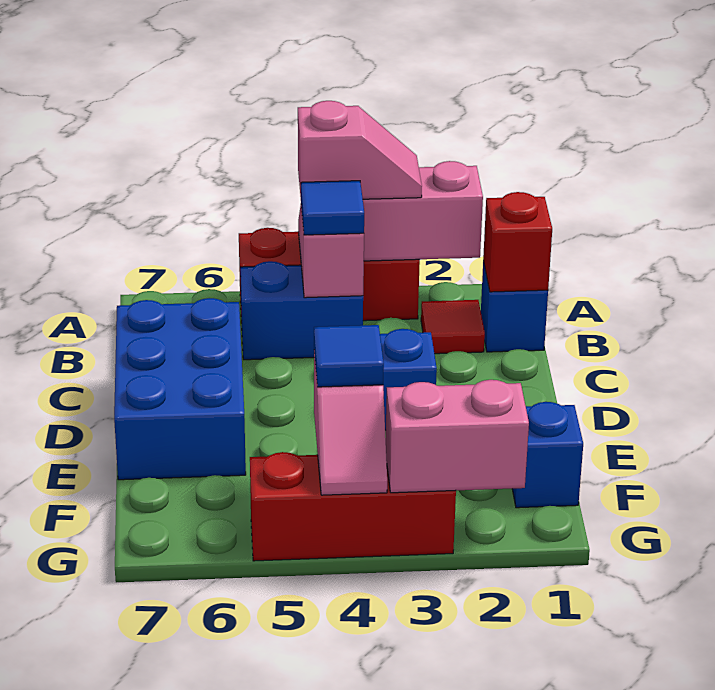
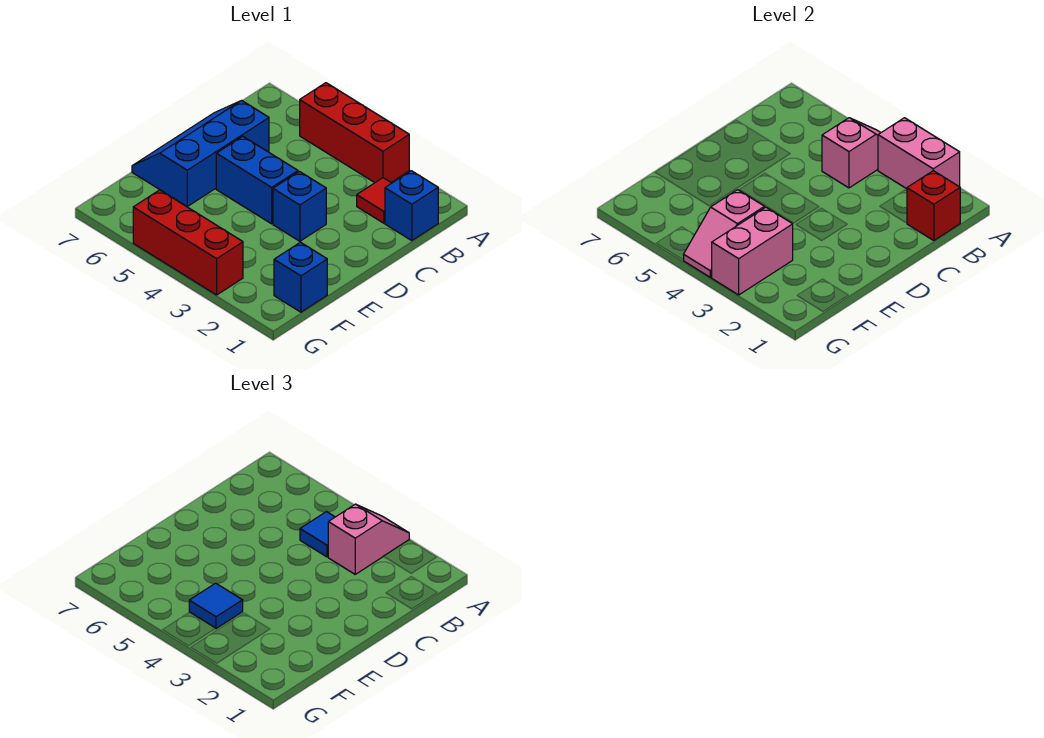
pink 1x2 slope [298,101,422,199] -> pink 1x2 slope turned to [328,504,409,574]
blue 1x2 brick [240,261,363,360] -> blue 1x2 brick moved to [216,136,298,224]
blue 2x3 brick [114,298,246,480] -> blue 2x3 slope [132,101,269,206]
pink 1x2 brick [386,380,529,493] -> pink 1x2 brick turned to [711,207,793,295]

